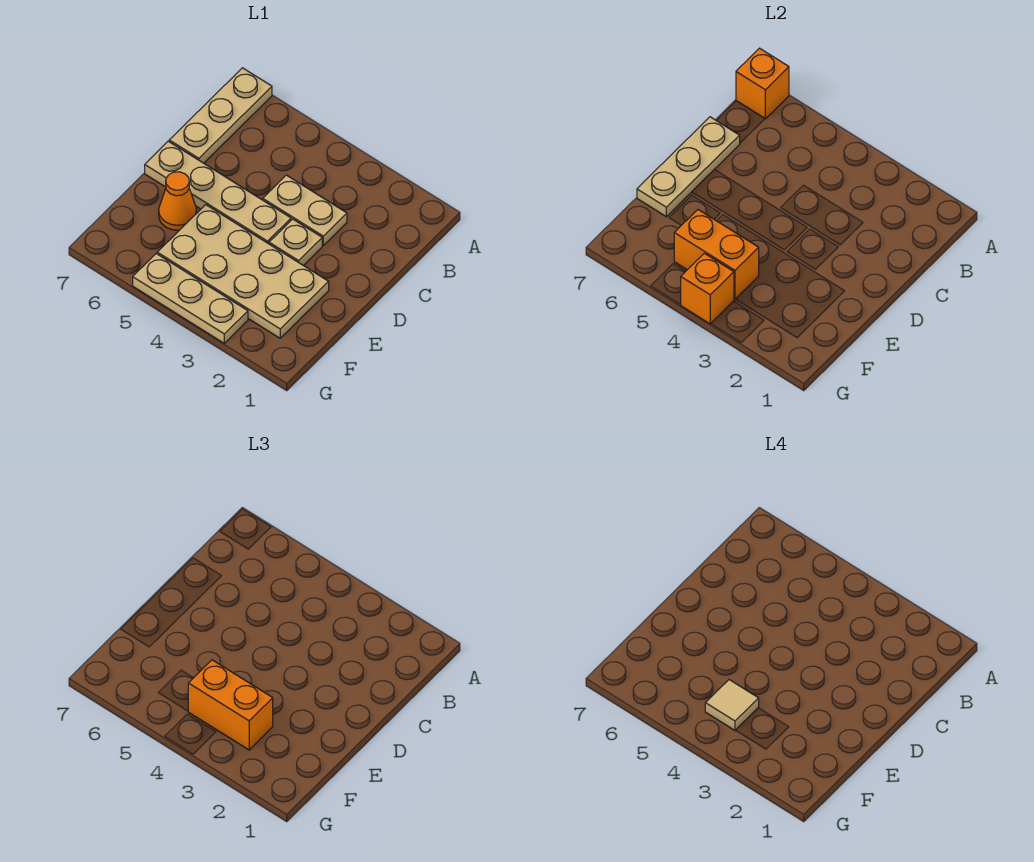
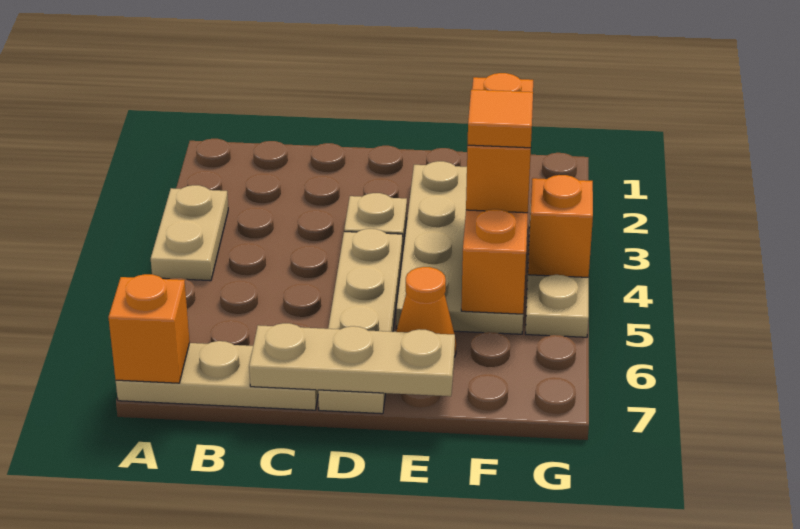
tan 1x2 plate [263,175,347,245] -> tan 1x2 plate moved to [151,185,228,281]
tan 1x1 tile [705,680,759,730] -> orange 1x1 tile [468,90,533,148]

